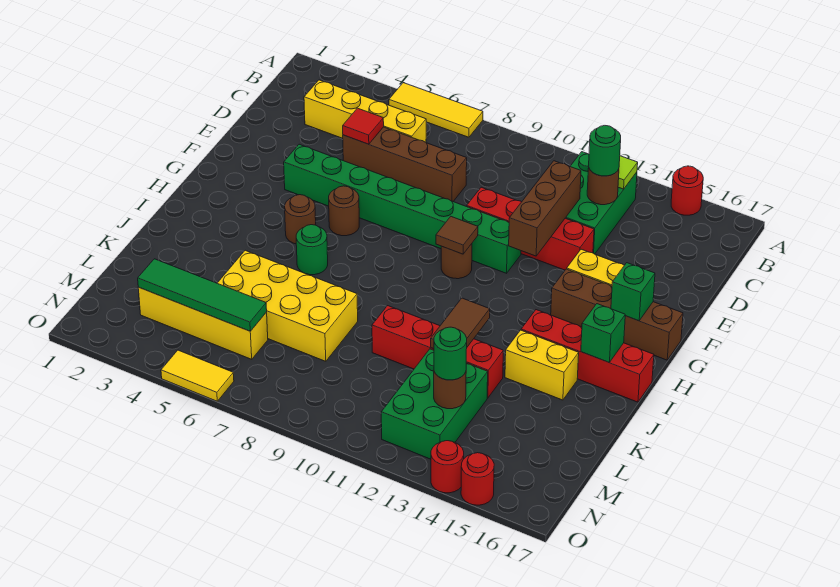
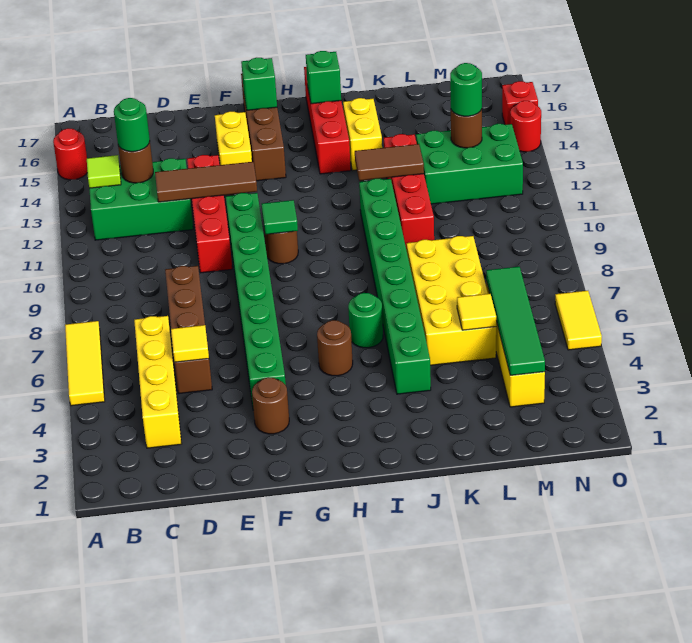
red 1x1 tile [343,108,384,144] -> yellow 1x1 tile [171,325,209,362]
brown 1x3 brick [509,161,581,256] -> brown 1x3 tile [155,162,257,202]
brown 1x1 round brick [329,186,359,236] -> brown 1x1 round brick moved to [252,377,289,434]
brown 1x1 tile [436,217,478,254] -> green 1x1 tile [262,200,298,234]
none -> green 1x8 brick [359,179,431,394]
none -> yellow 1x1 tile [457,294,496,330]
red 1x1 round brick [461,453,494,505] -> red 1x1 brick [502,81,538,125]

